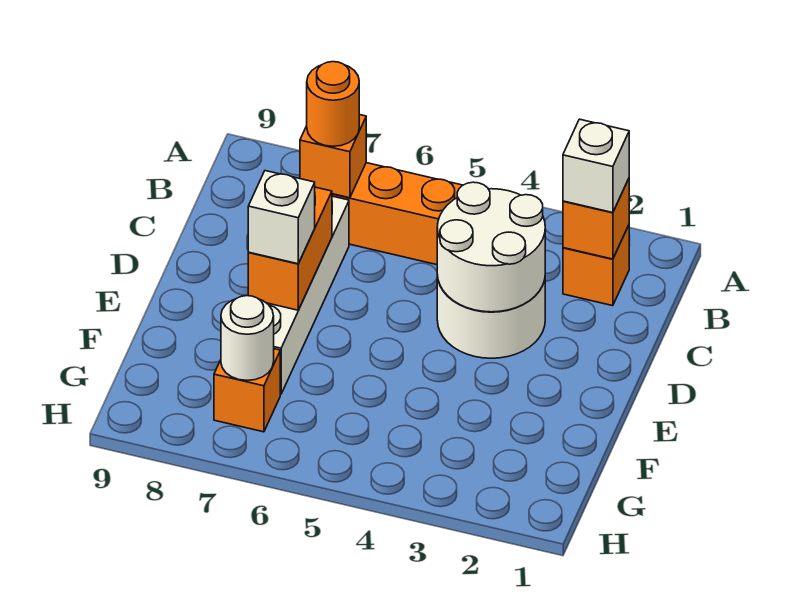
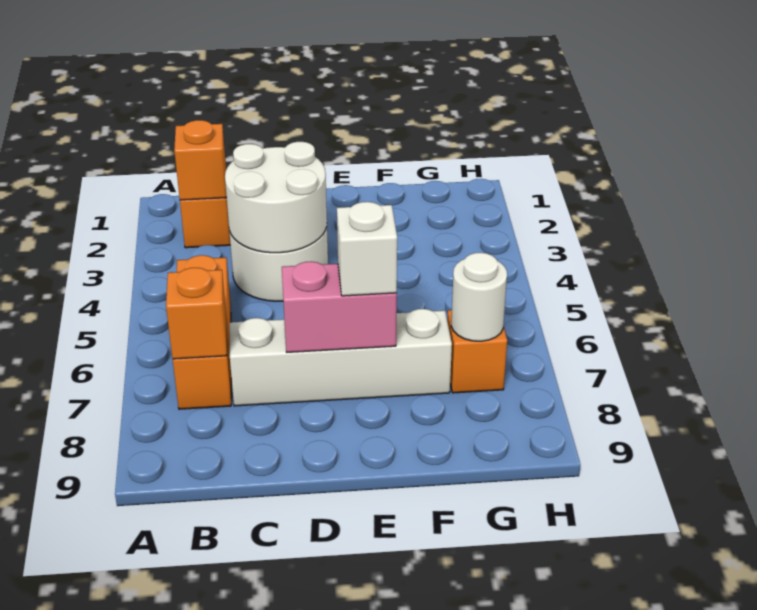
white 1x1 brick [563,119,629,213] -> none
orange 1x1 round brick [307,62,359,146] -> none
orange 1x2 brick [248,187,332,310] -> pink 1x2 brick [282,261,397,352]

